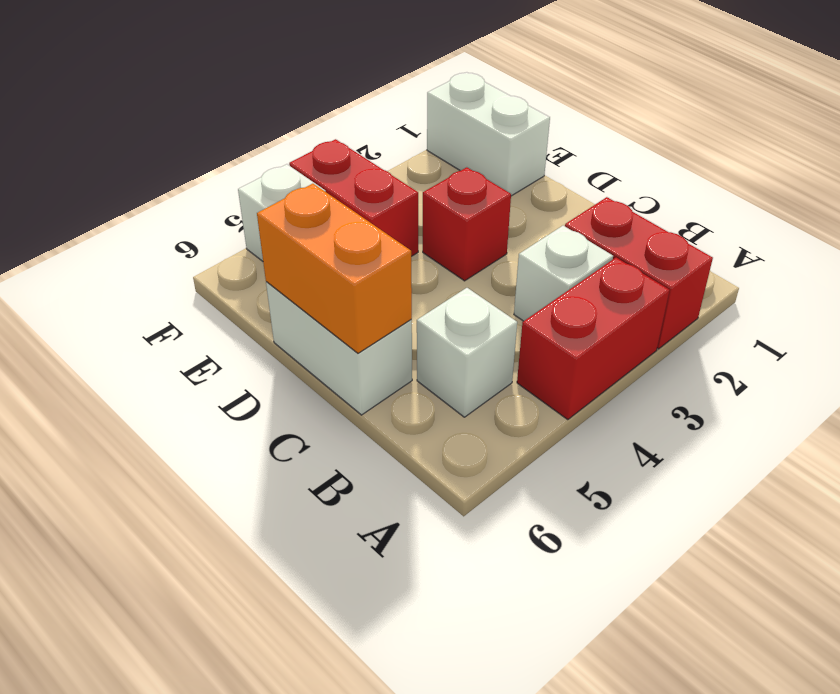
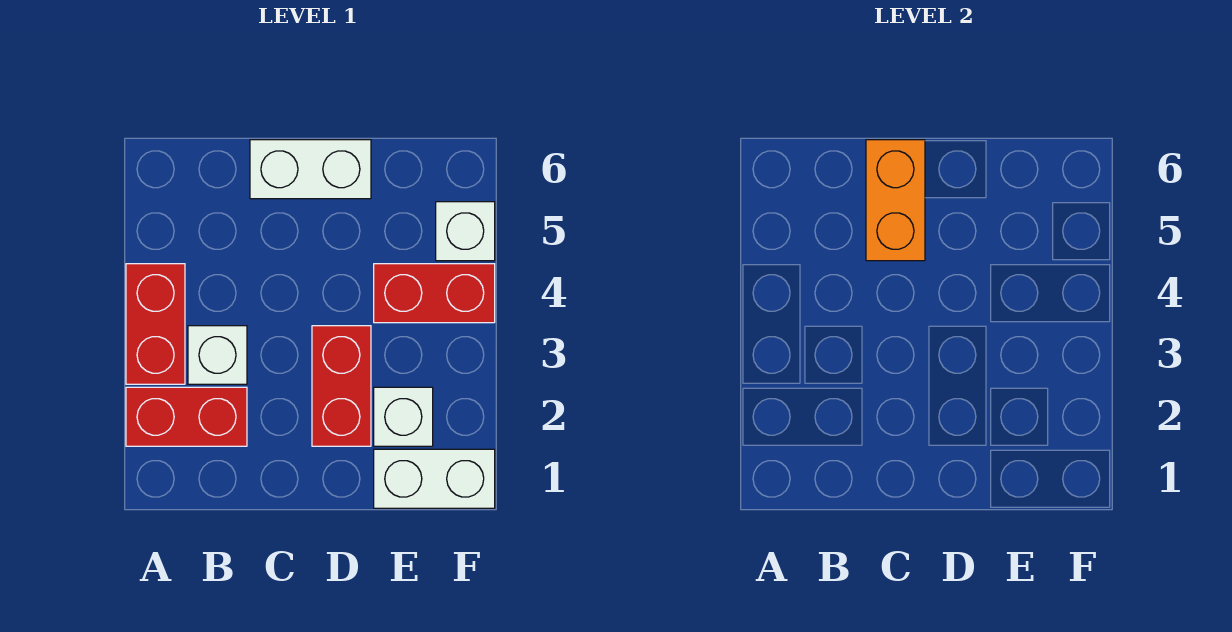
white 1x1 brick [417,288,517,417] -> white 1x1 brick moved to [374,387,433,446]
orange 1x2 brick [257,184,412,353] -> orange 1x2 brick turned to [866,140,925,261]
red 1x1 brick [423,167,511,281] -> red 1x2 brick [312,326,371,446]

